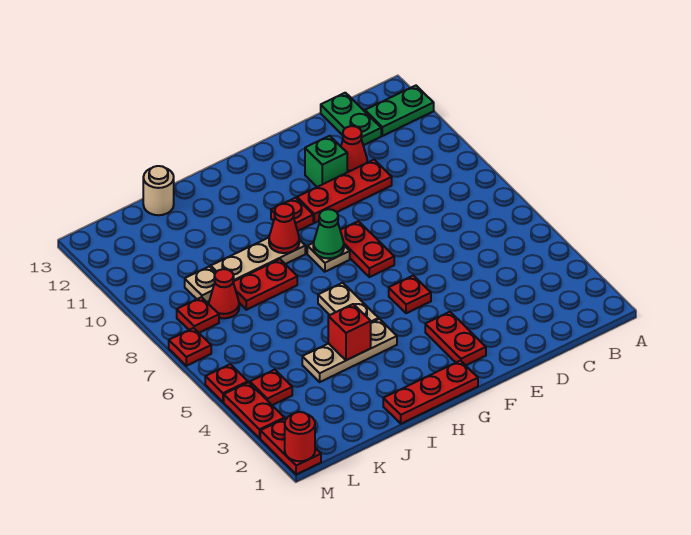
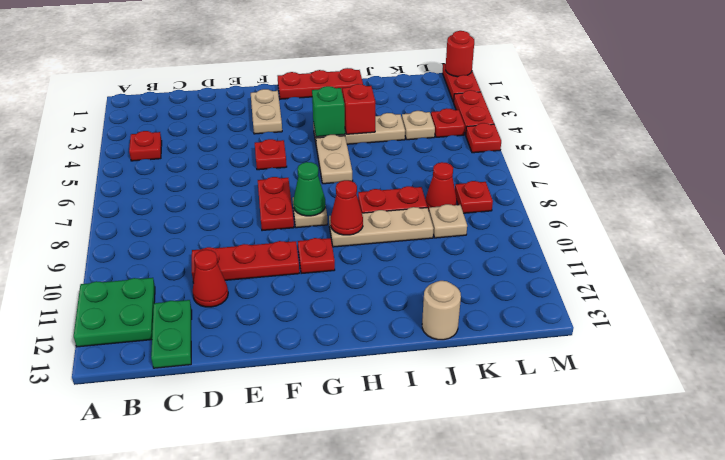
green 1x2 plate [365,86,434,136] -> green 2x2 plate [74,278,155,347]
green 1x1 brick [305,136,347,187] -> green 1x1 brick moved to [312,86,345,137]
red 1x2 plate [425,312,486,365] -> tan 1x2 plate [251,89,282,134]
none -> tan 1x1 plate [402,111,435,140]
red 1x1 plate [169,328,211,366] -> red 1x1 plate moved to [129,131,162,161]

